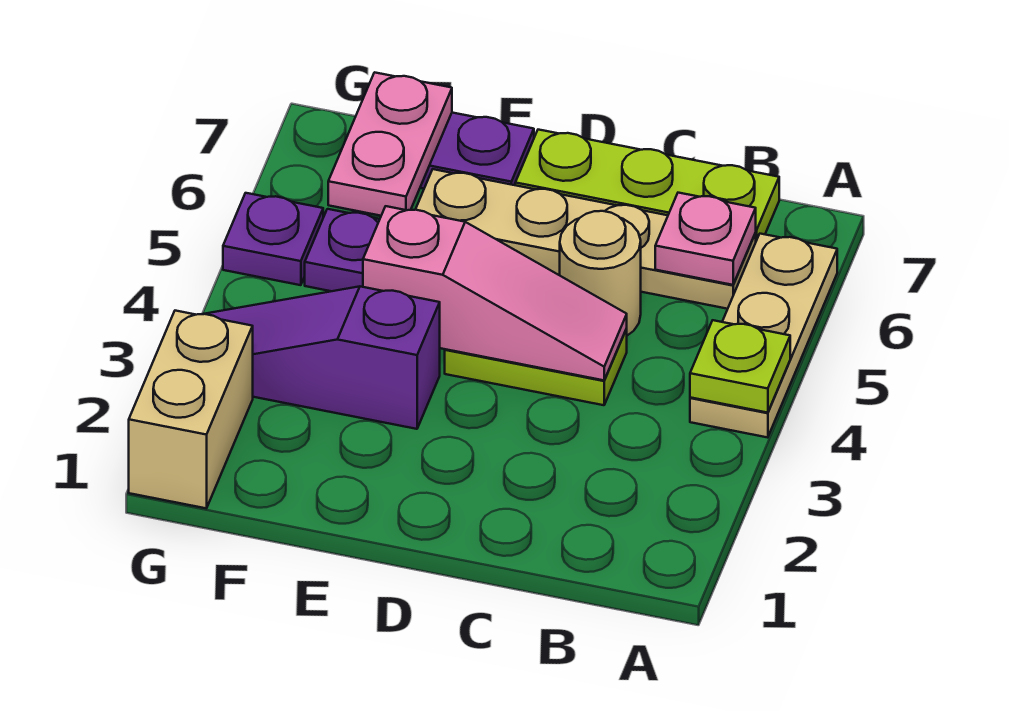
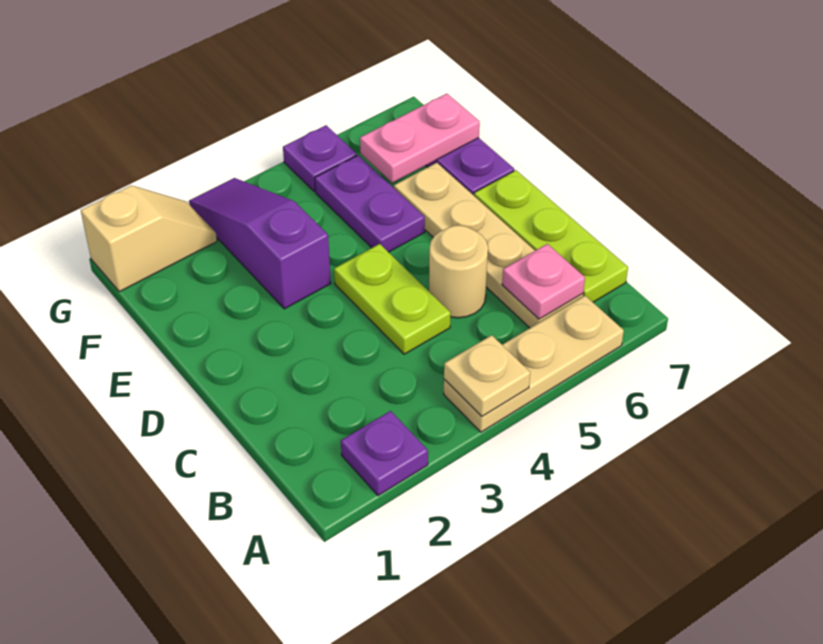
none -> purple 1x1 plate [341,411,428,496]
lime 1x1 plate [690,320,790,413] -> tan 1x1 plate [444,335,530,416]
pink 1x3 slope [363,206,627,380] -> none
tan 1x2 brick [129,311,253,508] -> tan 1x2 slope [81,185,217,292]

